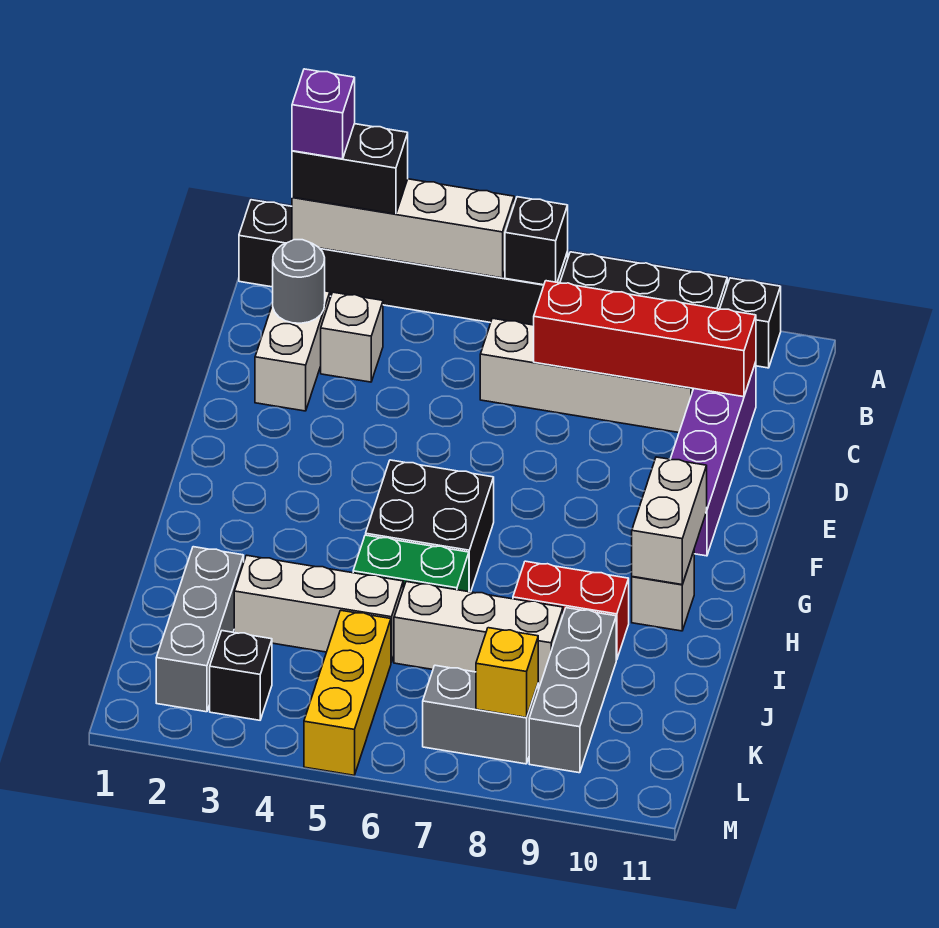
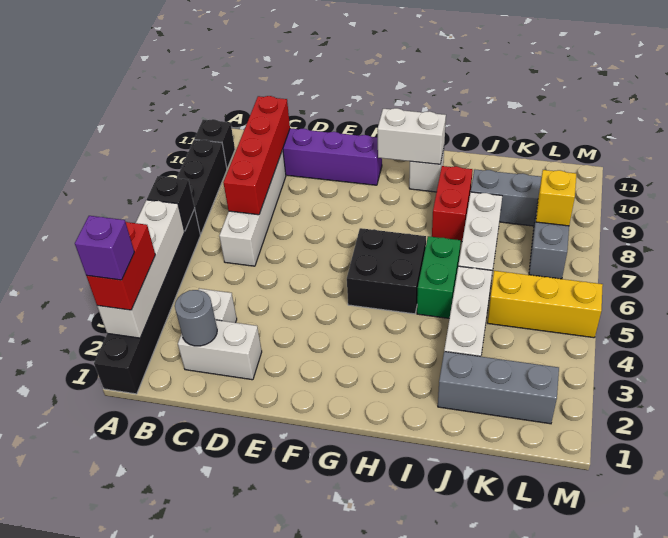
black 1x2 brick [292,124,408,214] -> red 1x2 brick [87,222,155,310]
black 1x1 brick [210,631,272,720] -> none

